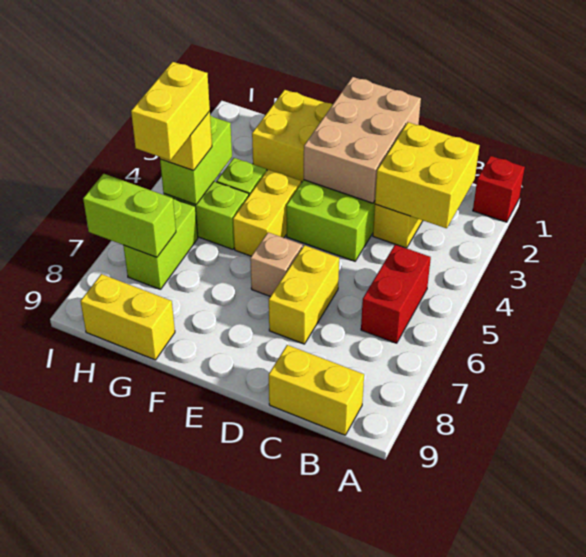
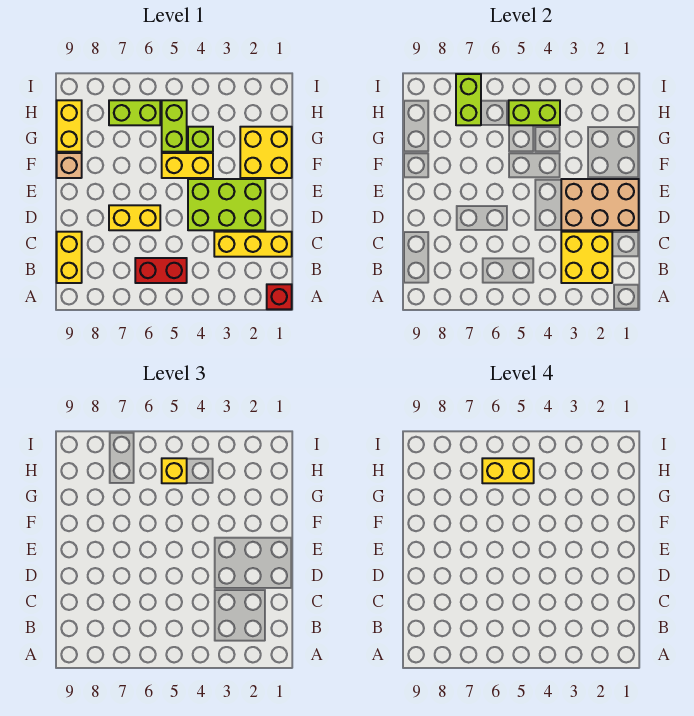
tan 1x1 brick [250,232,302,296] -> tan 1x1 brick moved to [57,153,82,178]

